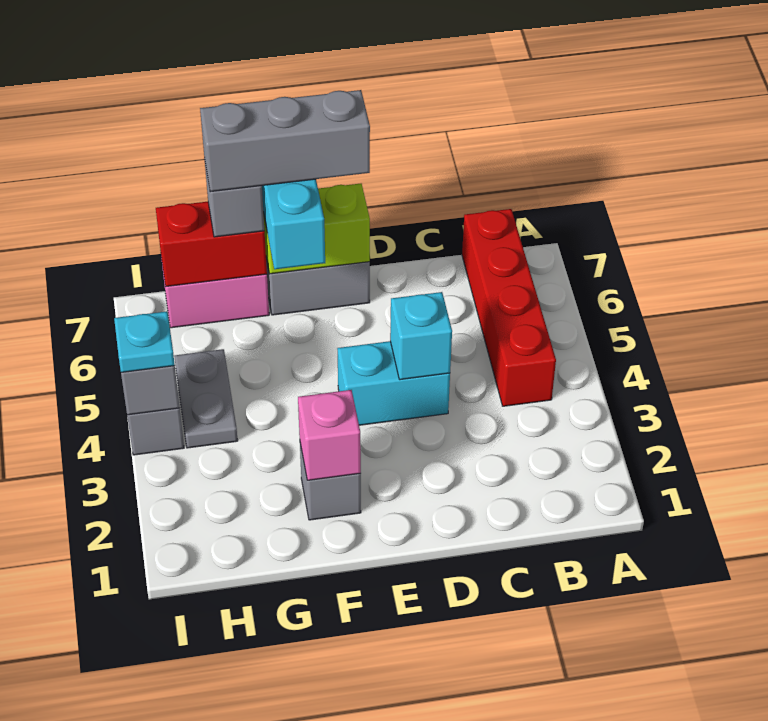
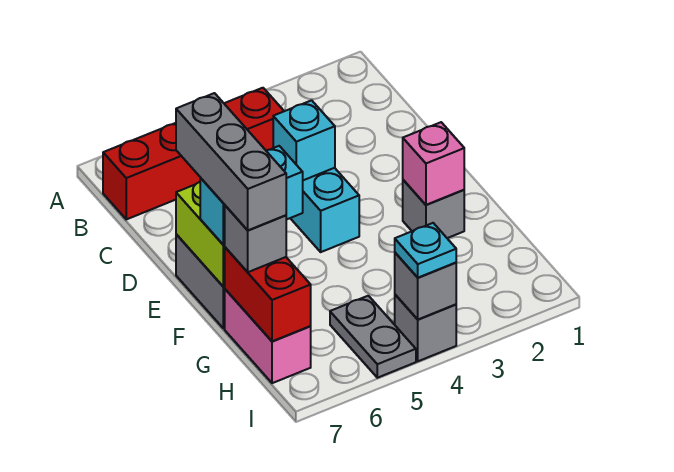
grey 1x2 plate [174,349,238,448] -> grey 1x2 plate turned to [330,296,416,378]

